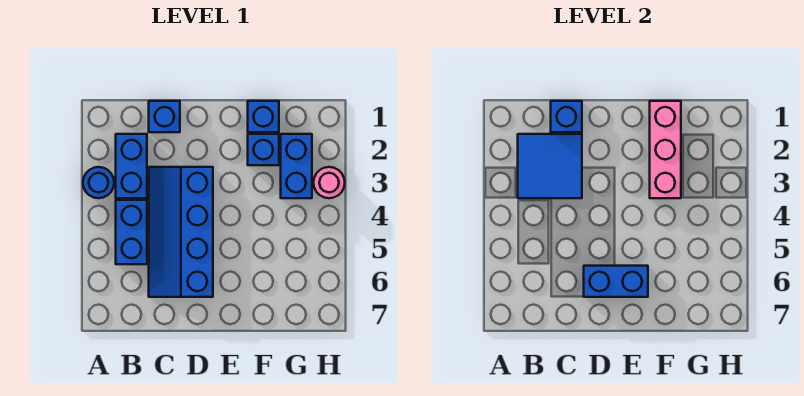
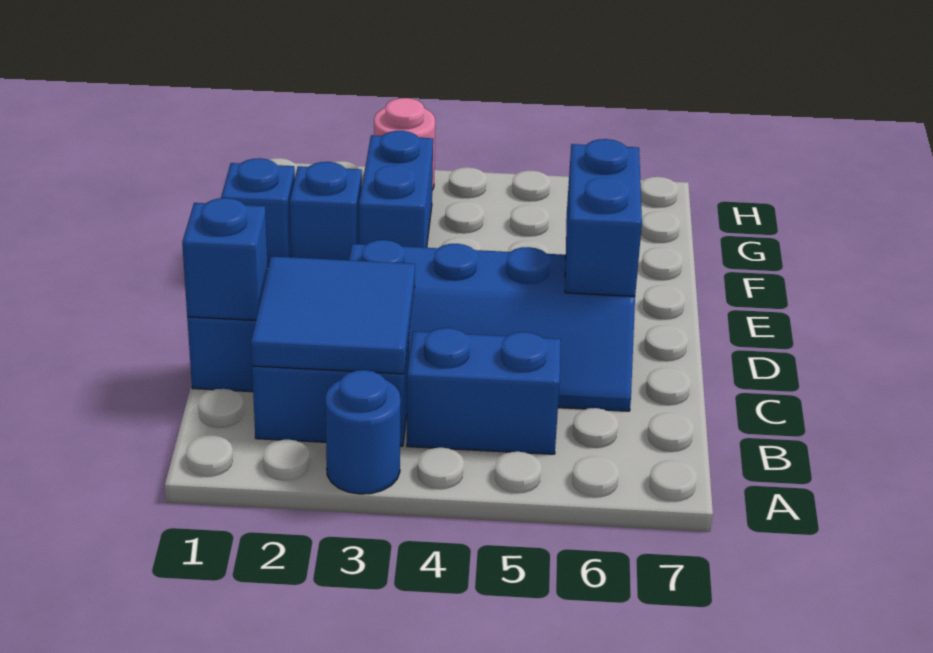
pink 1x3 brick [650,101,681,198] -> none
blue 1x2 brick [281,134,312,198] -> blue 1x2 brick turned to [359,131,433,248]

